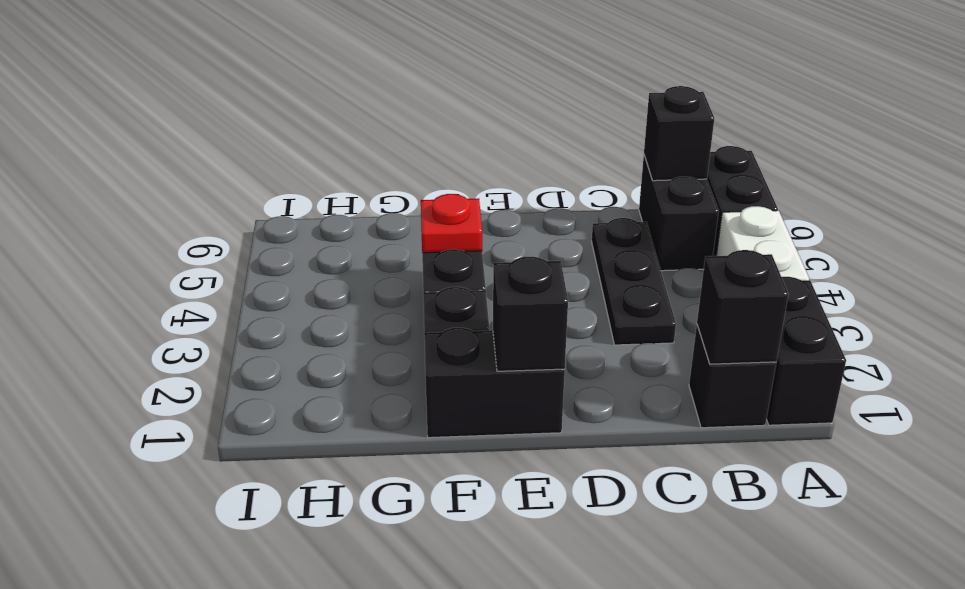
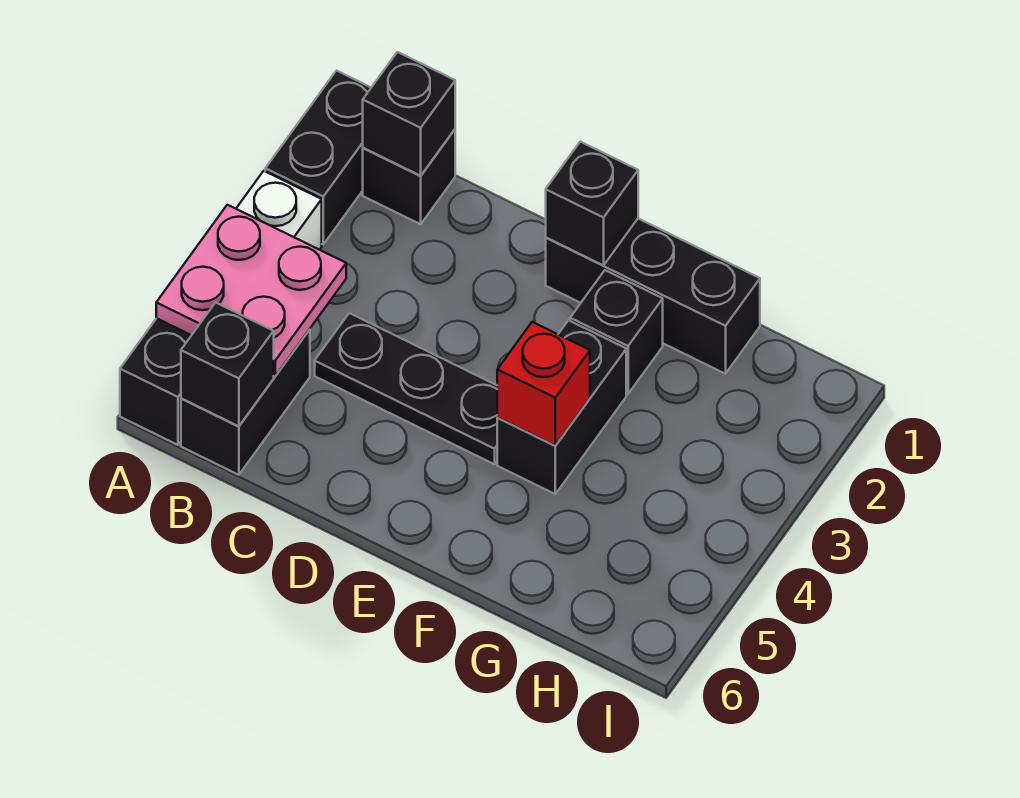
none -> pink 2x2 plate [156,205,346,376]
black 1x3 plate [592,218,676,345] -> black 1x3 plate turned to [315,313,498,464]
black 1x2 brick [424,328,565,438] -> black 1x3 brick [546,219,760,374]
red 1x1 plate [421,194,482,253] -> red 1x1 brick [497,322,590,445]

